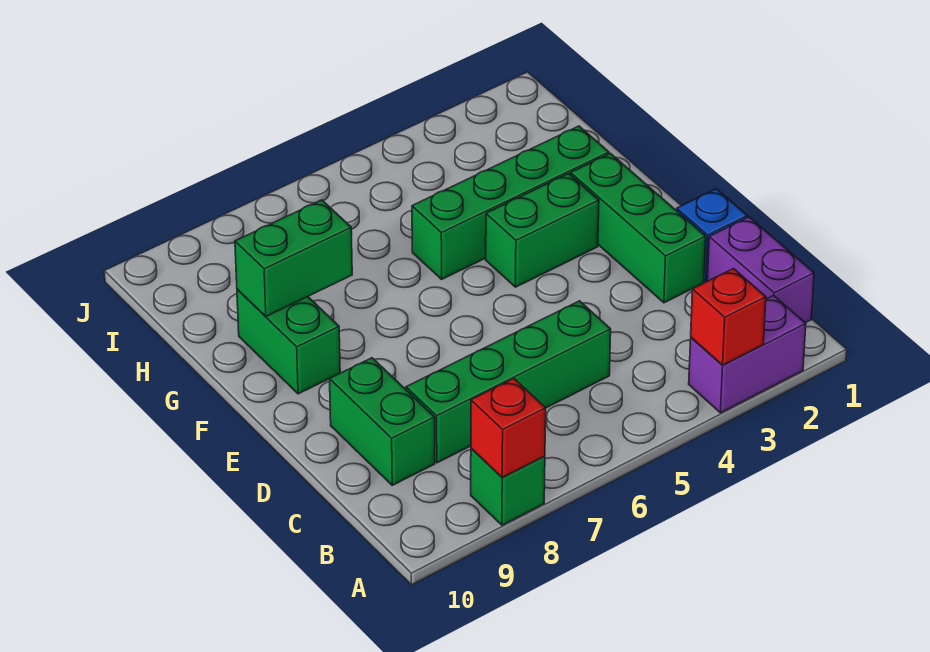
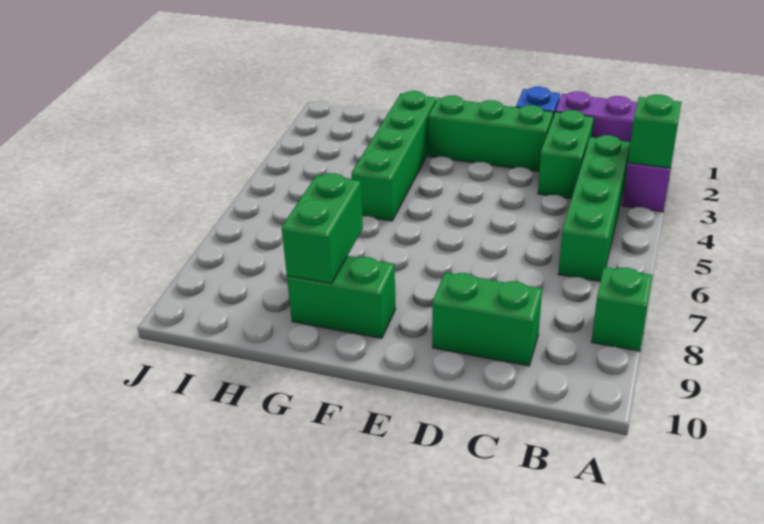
red 1x1 brick [691,269,766,365] -> green 1x1 brick [628,95,682,168]
red 1x1 brick [471,378,546,477] -> none
green 1x4 brick [406,301,611,463] -> green 1x4 brick moved to [558,135,631,282]
green 1x2 brick [486,174,599,287] -> green 1x2 brick moved to [538,110,594,199]

